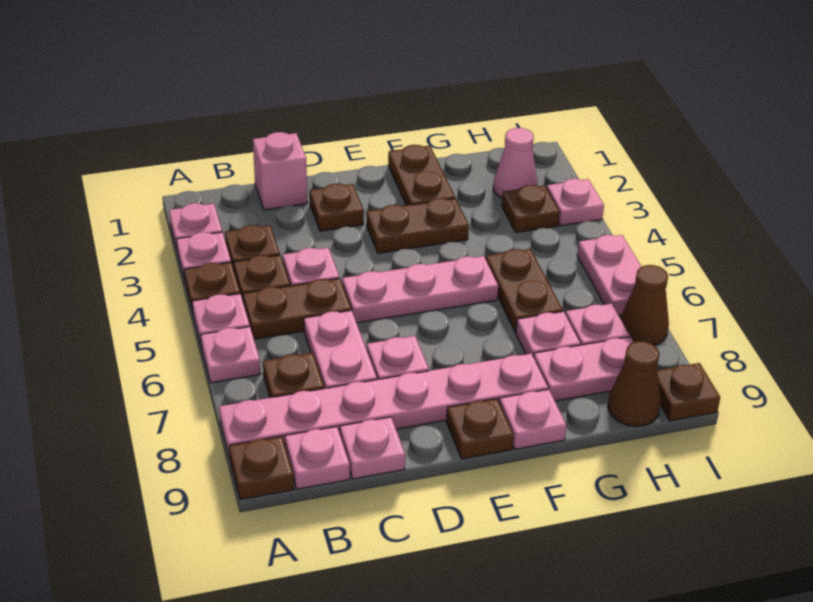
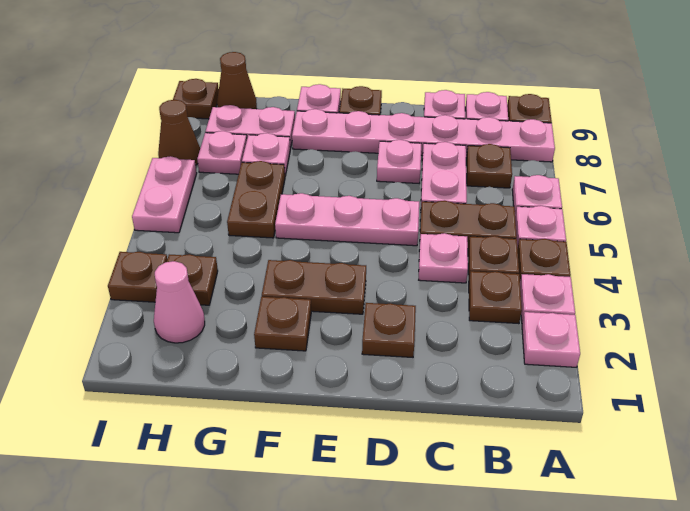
pink 1x1 brick [253,132,307,210] -> none
brown 1x2 plate [388,145,455,205] -> brown 1x1 plate [254,297,311,351]
pink 1x1 plate [547,179,604,226] -> brown 1x1 plate [108,252,167,302]

